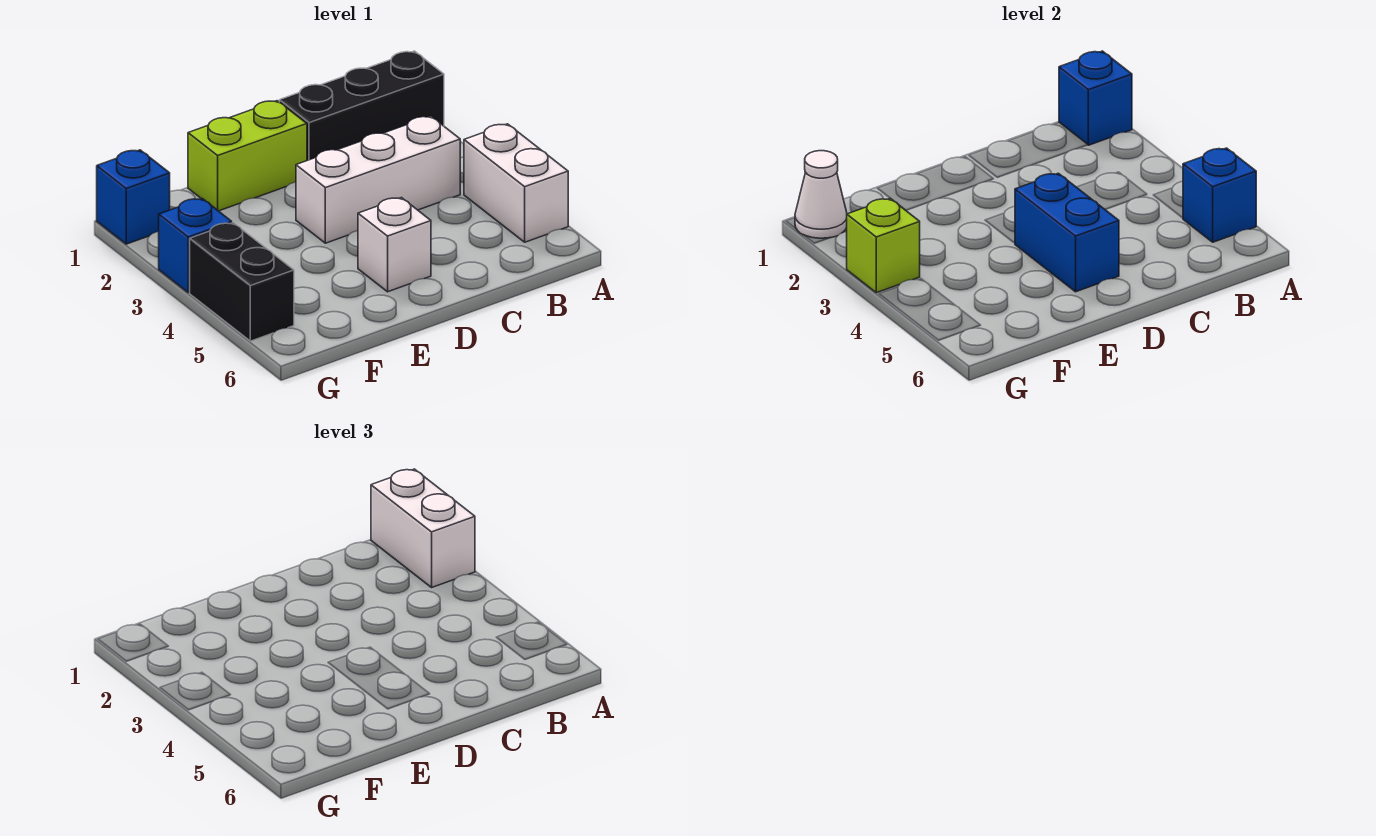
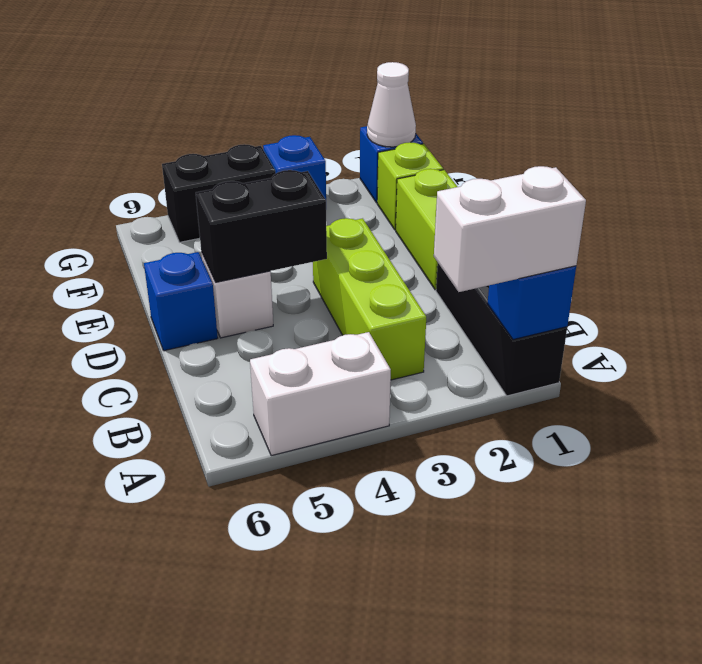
blue 1x1 brick [1183,148,1256,242] -> blue 1x1 brick moved to [144,252,218,351]
white 1x3 brick [296,116,460,243] -> lime 1x3 brick [313,218,426,380]
blue 1x2 brick [1015,173,1119,292] -> black 1x2 brick [196,170,327,282]
lime 1x1 brick [847,199,920,293] -> lime 1x1 brick moved to [377,142,443,230]

